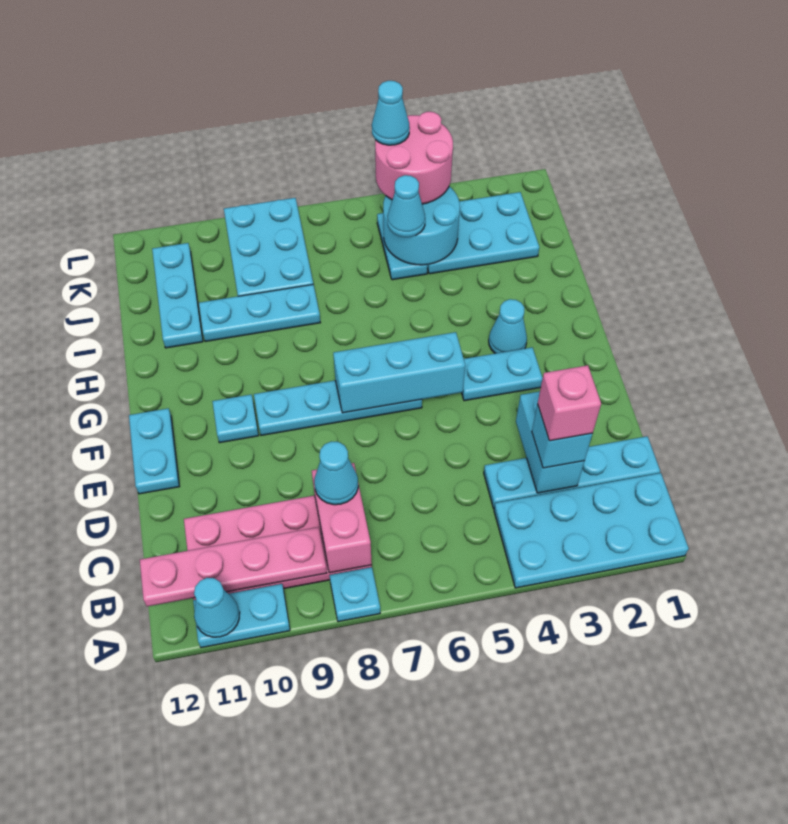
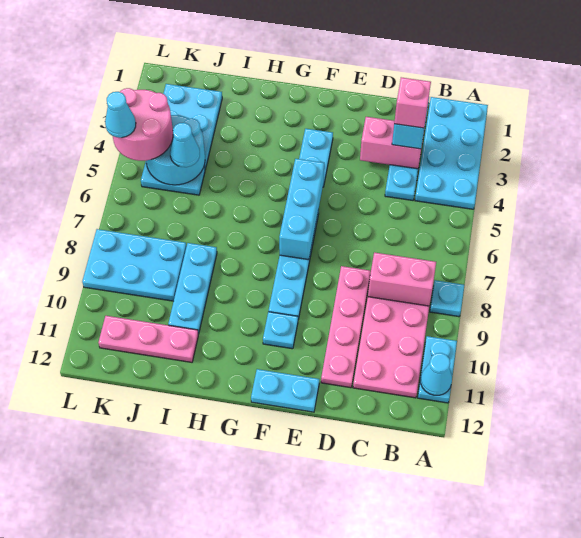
pink 1x4 plate [140,527,327,606] -> pink 1x4 plate moved to [321,266,371,388]
cyan 1x2 brick [516,392,584,493] -> pink 1x2 brick [360,117,423,169]
cyan 1x1 cone [314,442,358,505] -> none
cyan 1x1 cone [489,299,527,353] -> none
cyan 1x3 plate [152,243,203,348] -> pink 1x3 plate [98,316,198,362]

